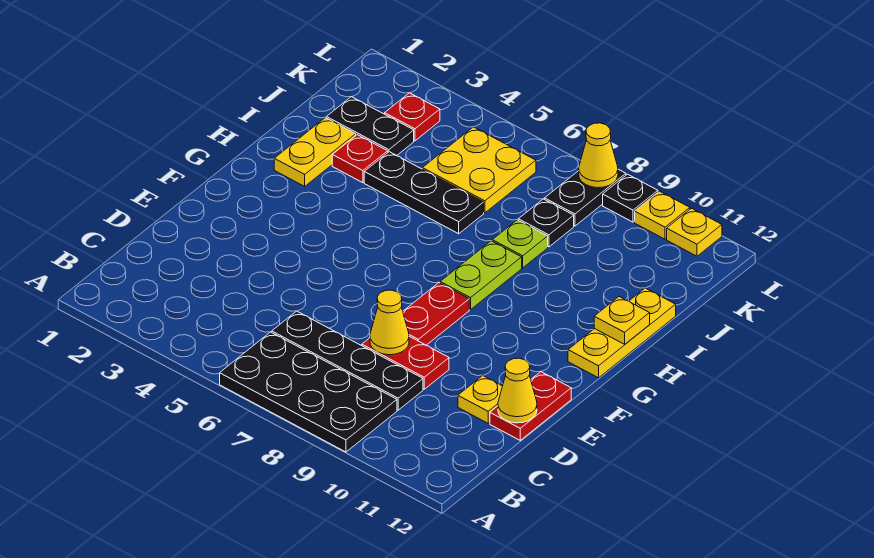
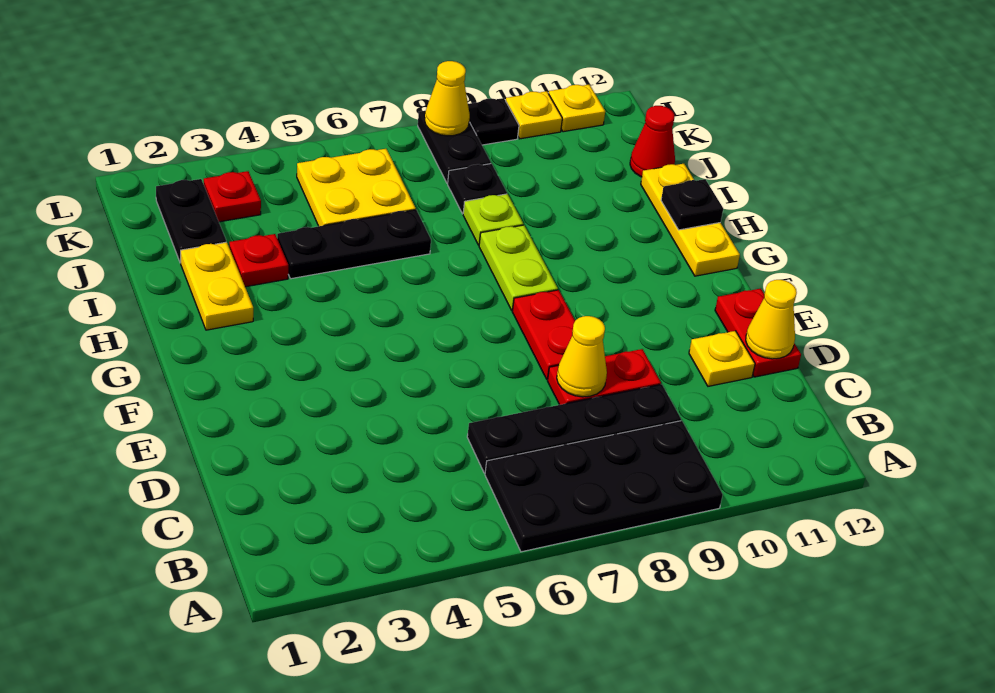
yellow 1x1 plate [594,297,650,344] -> black 1x1 plate [661,179,723,230]
black 1x2 plate [326,97,414,156] -> black 1x2 plate turned to [156,179,226,263]
none -> red 1x1 cone [630,106,675,177]

